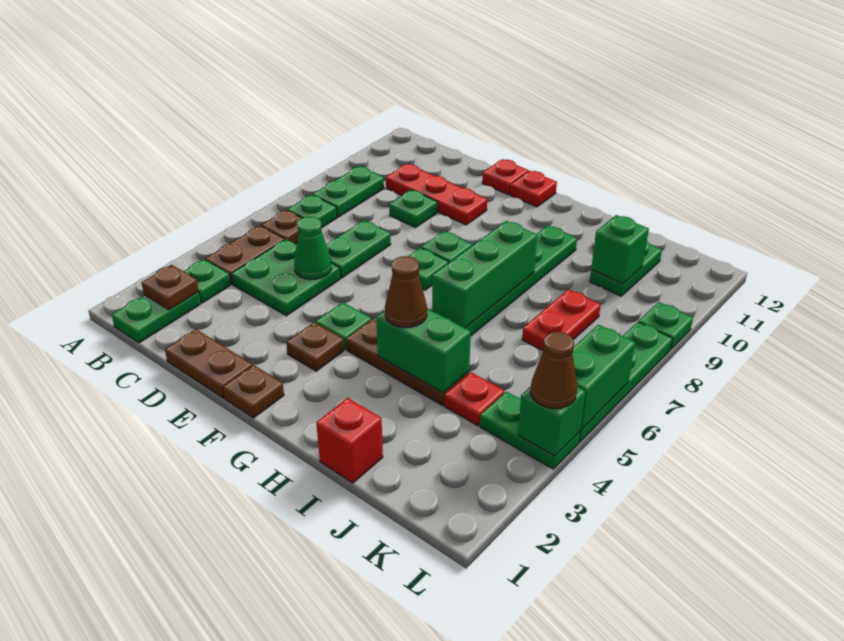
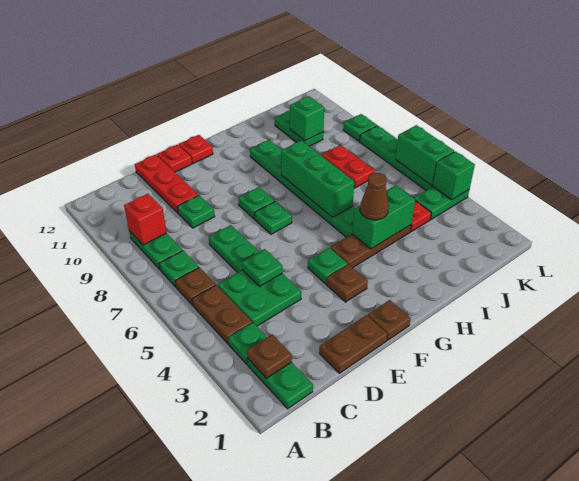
red 1x3 plate [386,164,487,225] -> red 1x3 plate turned to [135,155,198,213]
green 1x1 cone [294,217,332,280] -> green 1x1 plate [242,249,282,286]
red 1x1 brick [316,398,383,483] -> red 1x1 brick moved to [124,194,167,245]
brown 1x1 cone [530,332,577,409] -> none

